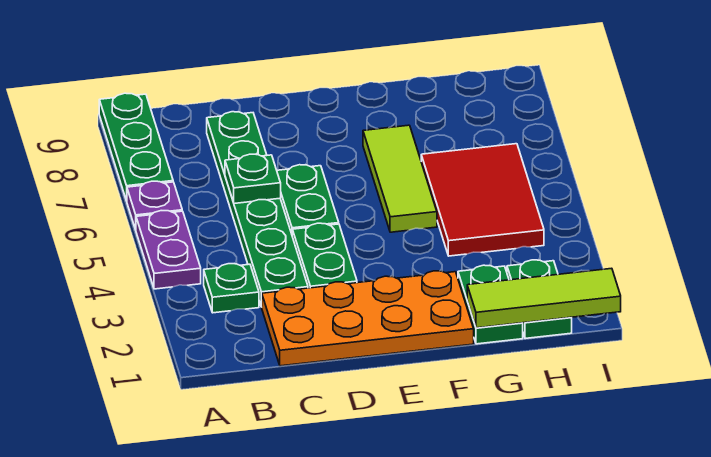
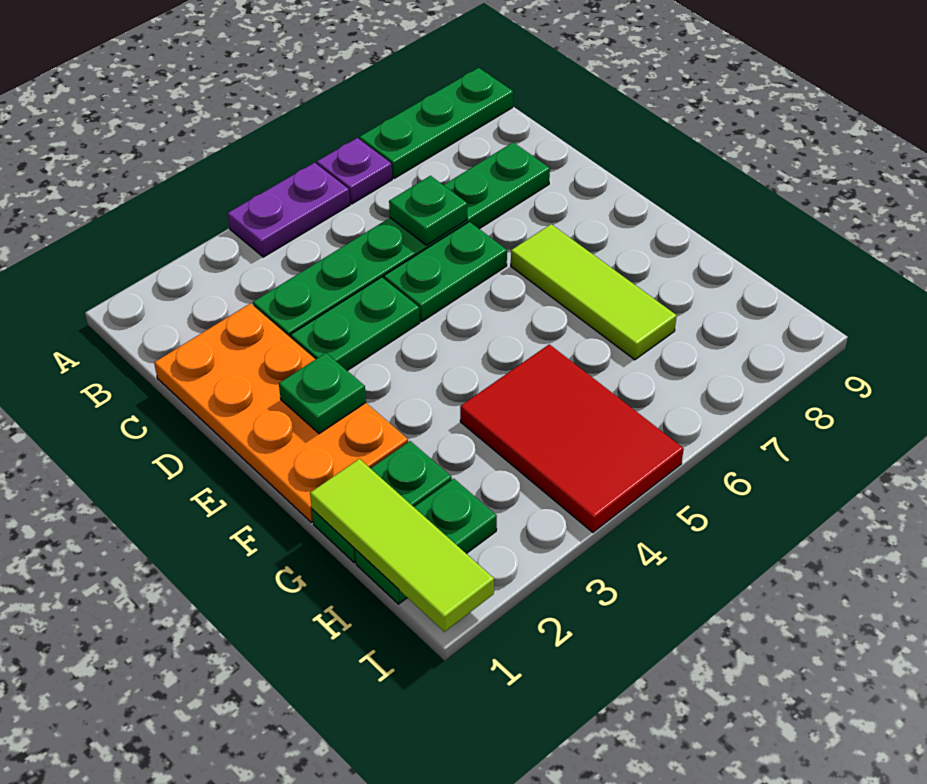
green 1x1 plate [204,264,259,313] -> green 1x1 plate moved to [279,353,366,434]
lime 1x3 tile [363,125,437,232] -> lime 1x3 tile turned to [511,224,677,360]
red 2x3 tile [421,144,544,256] -> red 2x3 tile turned to [460,344,684,532]

